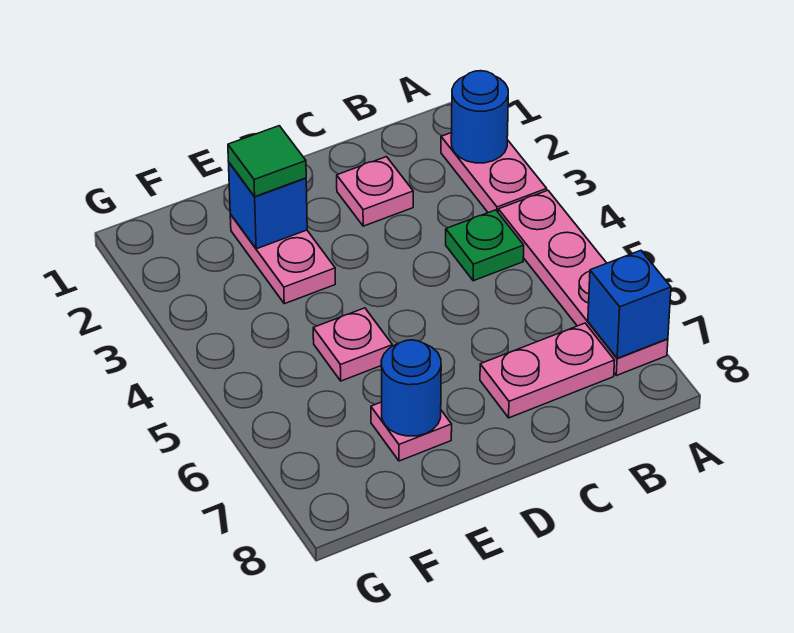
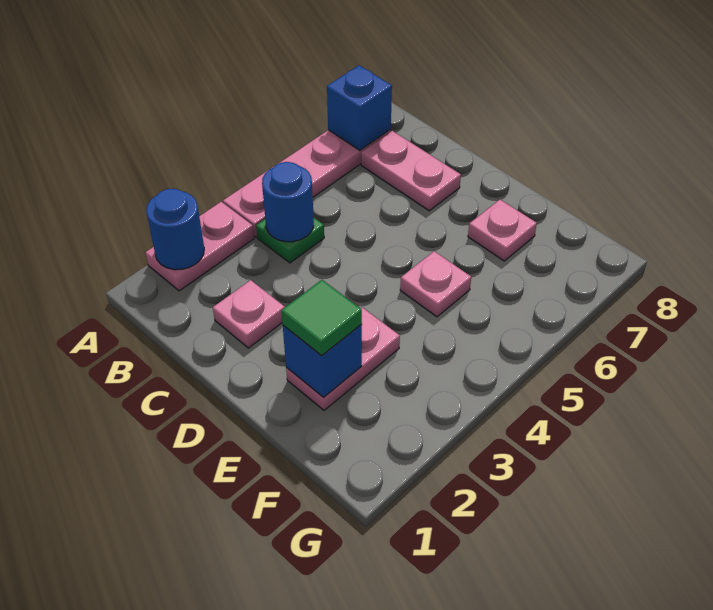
blue 1x1 round brick [381,340,441,436] -> blue 1x1 round brick moved to [262,162,314,242]

